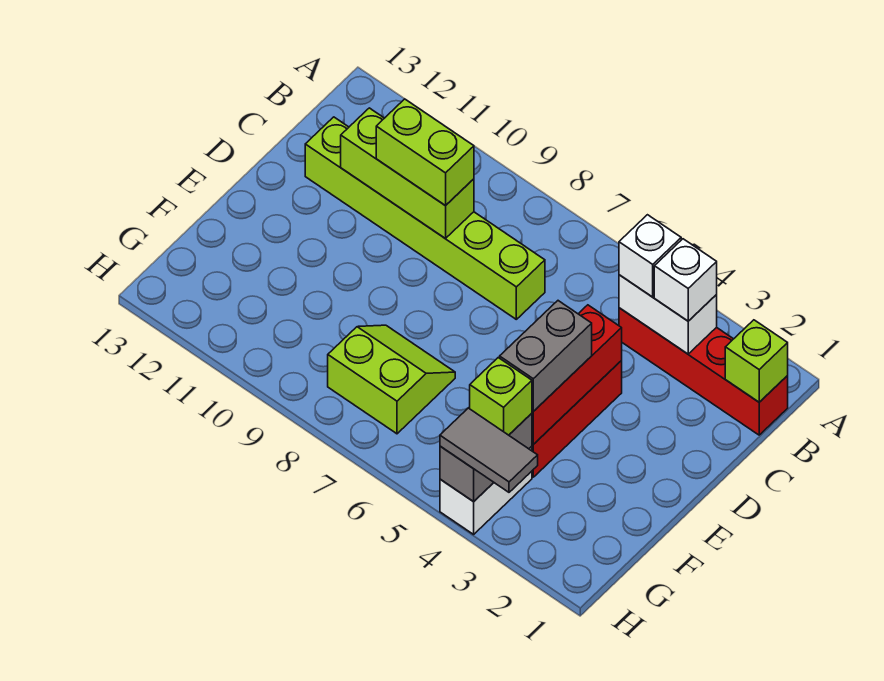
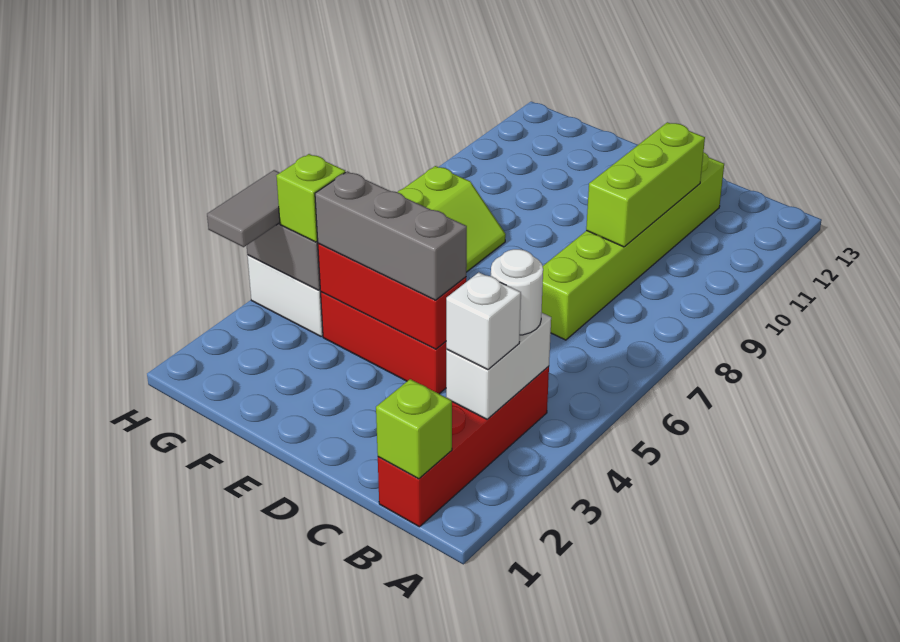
white 1x1 brick [619,215,681,297] -> white 1x1 round brick [491,249,543,335]
lime 1x2 brick [376,99,474,206] -> none
grey 1x2 brick [500,301,592,411] -> grey 1x3 brick [315,171,467,300]

